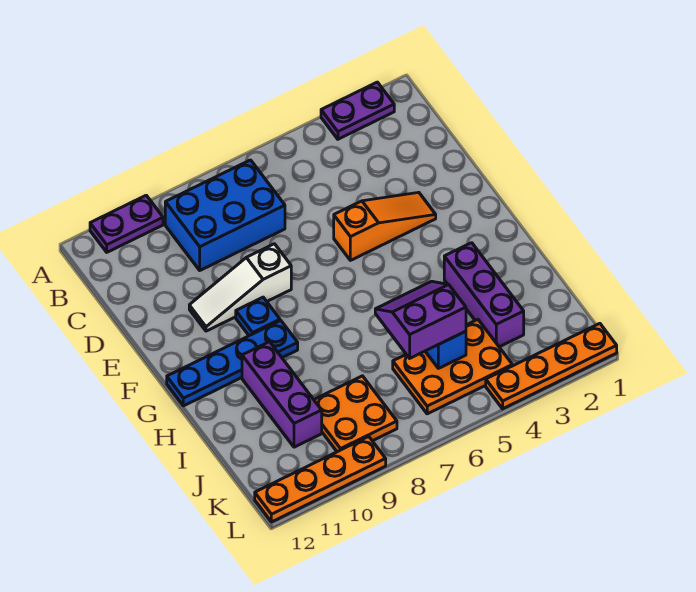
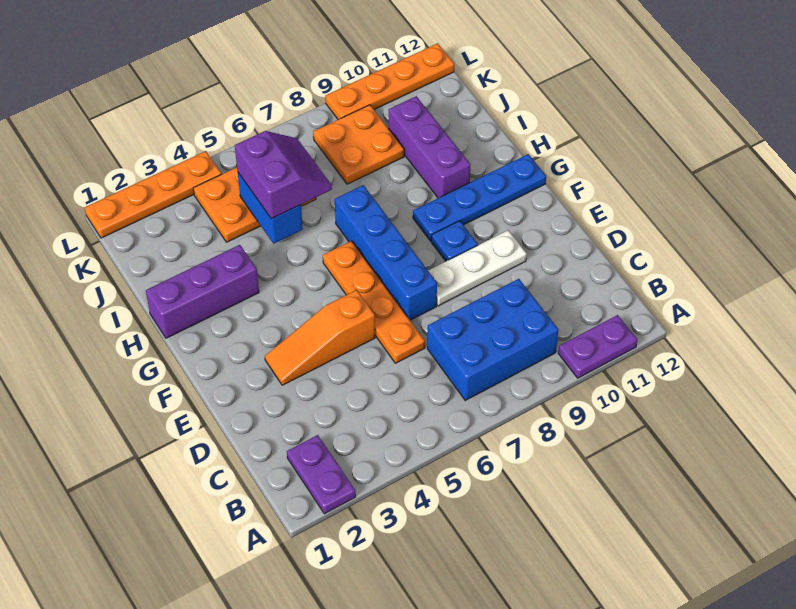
purple 1x2 plate [321,82,394,139] -> purple 1x2 plate turned to [287,435,356,514]
none -> orange 1x4 plate [323,241,425,363]
none -> blue 1x4 brick [335,185,437,320]
white 1x3 slope [189,244,291,331] -> white 1x3 plate [428,230,527,306]
purple 1x3 brick [444,243,524,347] -> purple 1x3 brick turned to [146,245,259,338]
purple 2x2 slope [375,281,466,358] -> purple 2x2 slope turned to [235,131,332,219]

